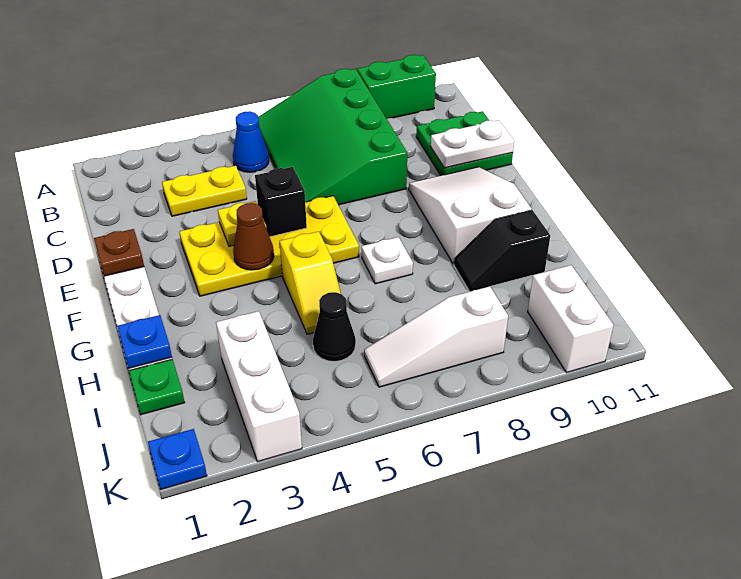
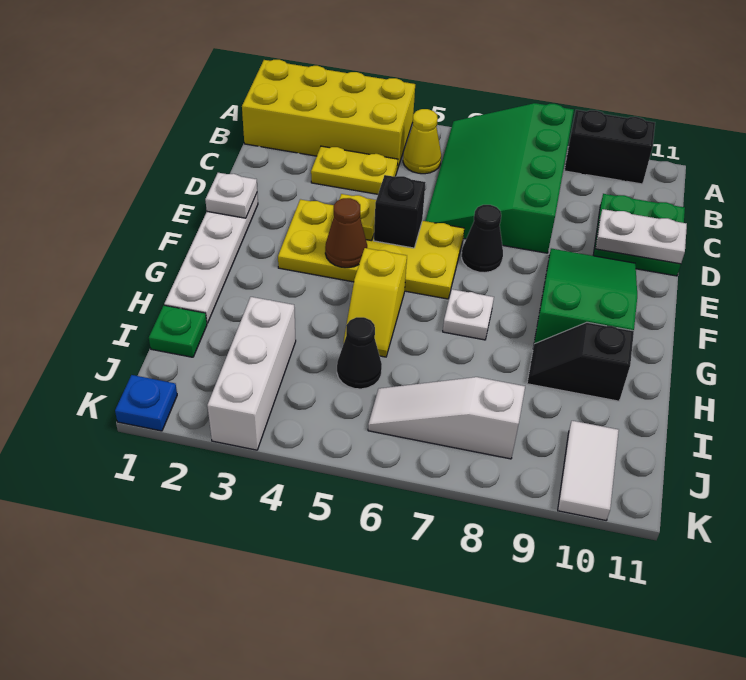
none -> yellow 2x4 brick [242,60,415,170]
green 1x2 brick [357,55,436,119] -> black 1x2 brick [564,110,655,184]
blue 1x1 cone [233,111,269,172] -> yellow 1x1 cone [403,109,441,174]
brown 1x1 plate [94,229,144,276] -> white 1x1 plate [205,173,257,218]
none -> black 1x1 cone [462,205,503,273]
white 2x3 slope [409,167,532,264] -> green 2x3 slope [534,249,637,344]
blue 1x1 plate [117,315,172,369] -> none
white 1x2 brick [528,265,614,372] -> white 1x2 tile [558,421,619,520]

